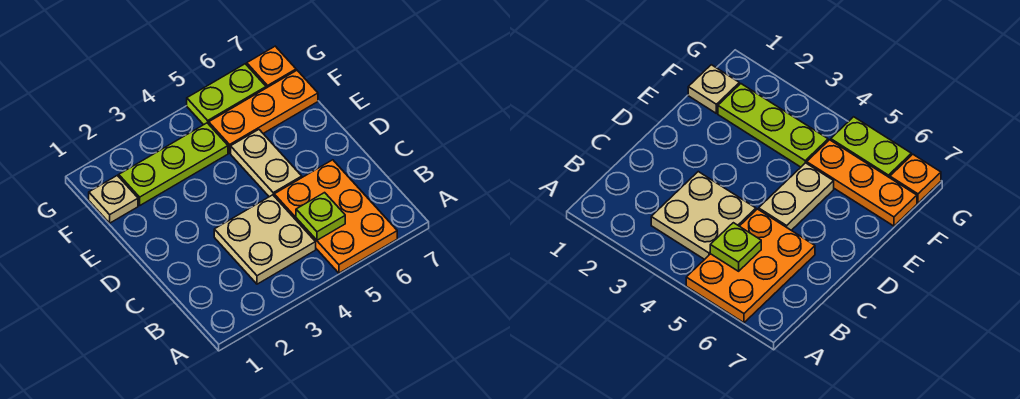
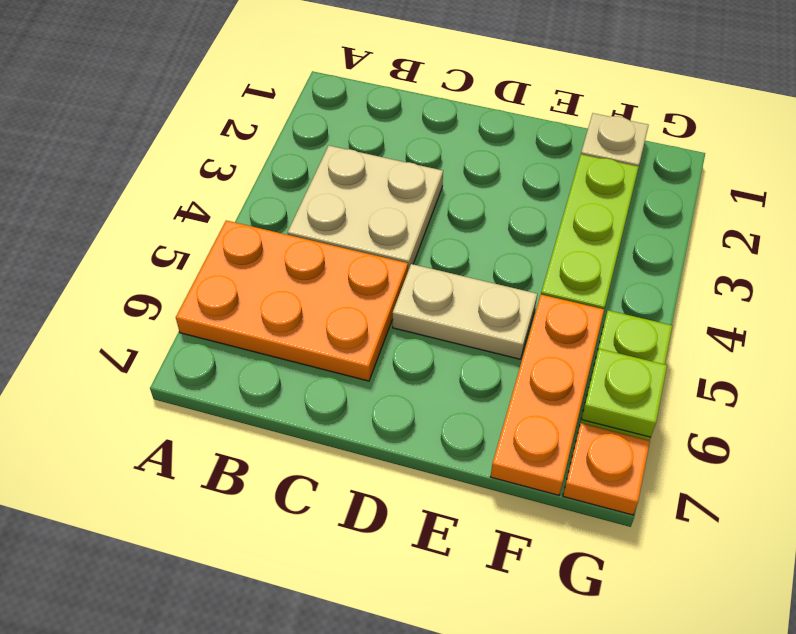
lime 1x1 plate [296,193,345,240] -> lime 1x1 plate moved to [581,349,667,437]

